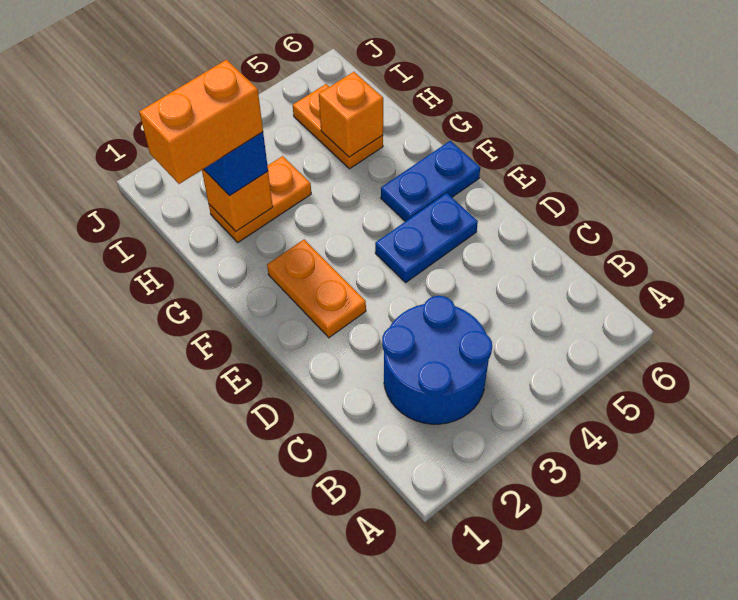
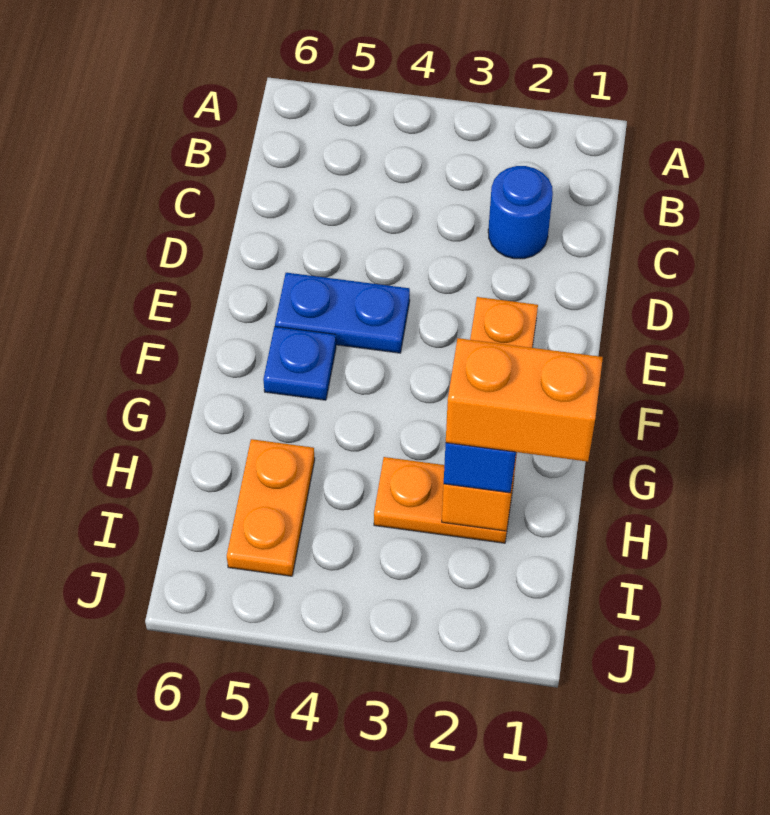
blue 2x2 round brick [382,296,492,424] -> blue 1x1 round brick [488,166,553,259]
blue 1x2 plate [381,141,480,222] -> blue 1x1 plate [263,327,336,400]
orange 1x1 brick [319,72,383,157] -> none

